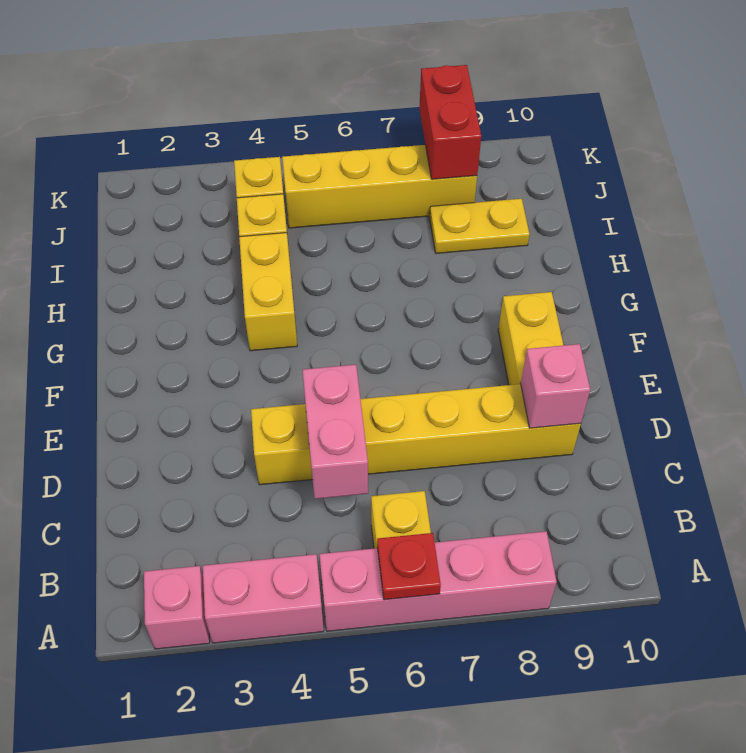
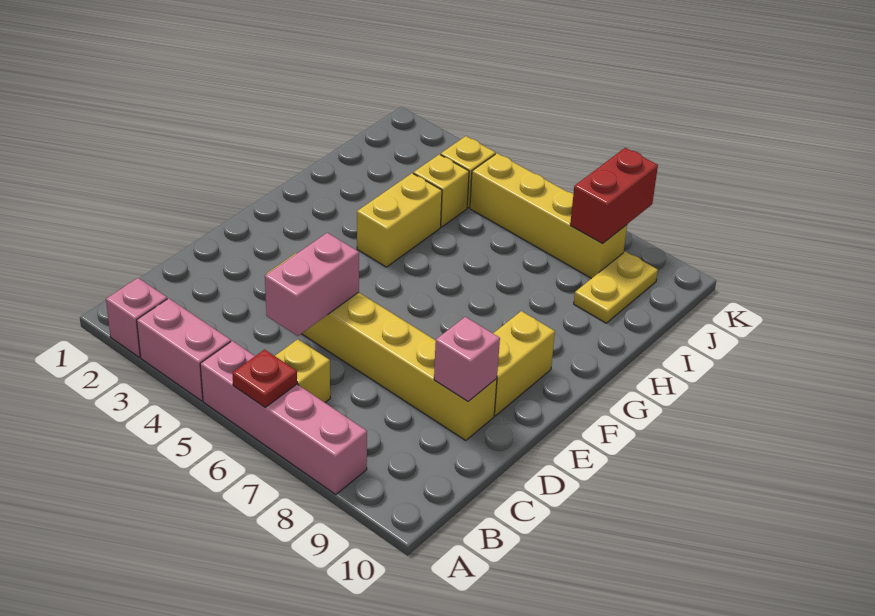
yellow 1x2 plate [430,199,530,253] -> yellow 1x2 plate turned to [574,251,658,323]

